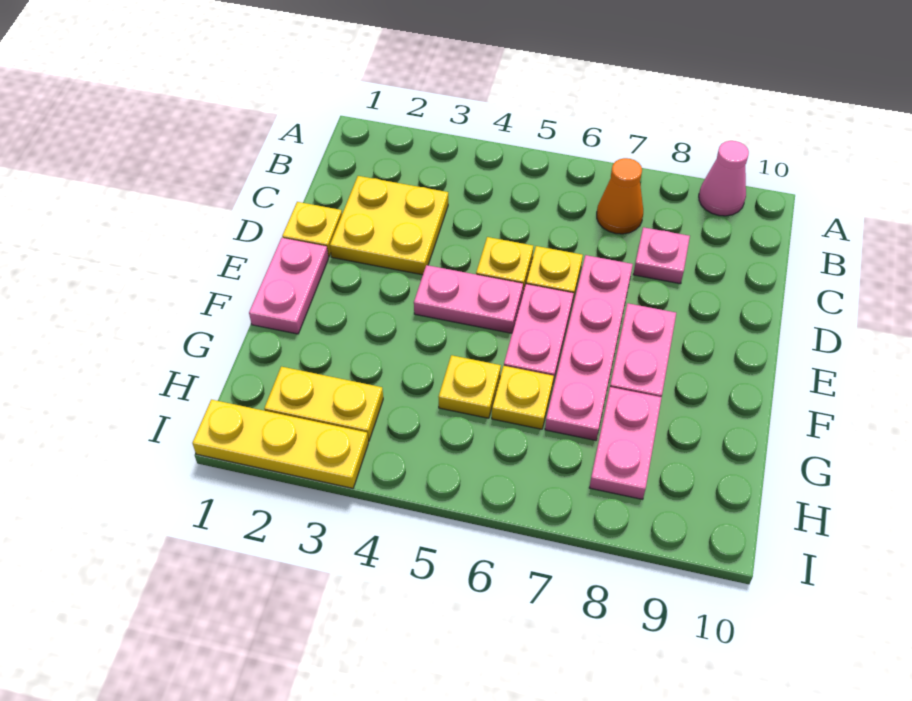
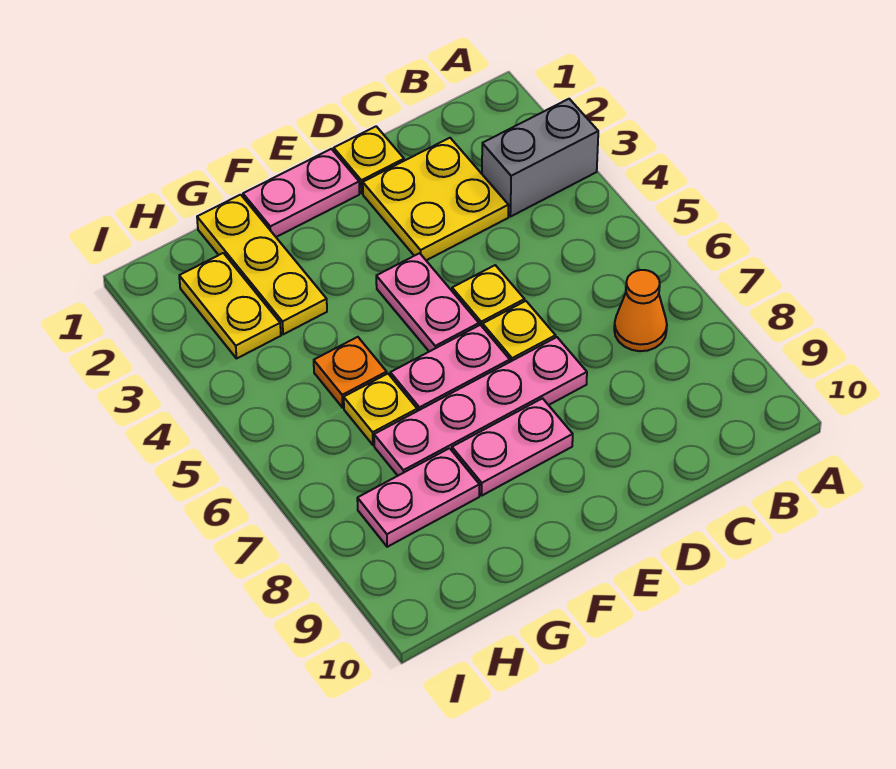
none -> grey 1x2 brick [482,99,598,217]
pink 1x1 cone [699,141,749,216] -> none
pink 1x1 plate [633,227,690,284] -> none
yellow 1x1 plate [439,355,501,418] -> orange 1x1 plate [314,337,387,408]
yellow 1x3 plate [192,400,368,488] -> yellow 1x3 plate moved to [197,195,327,334]

